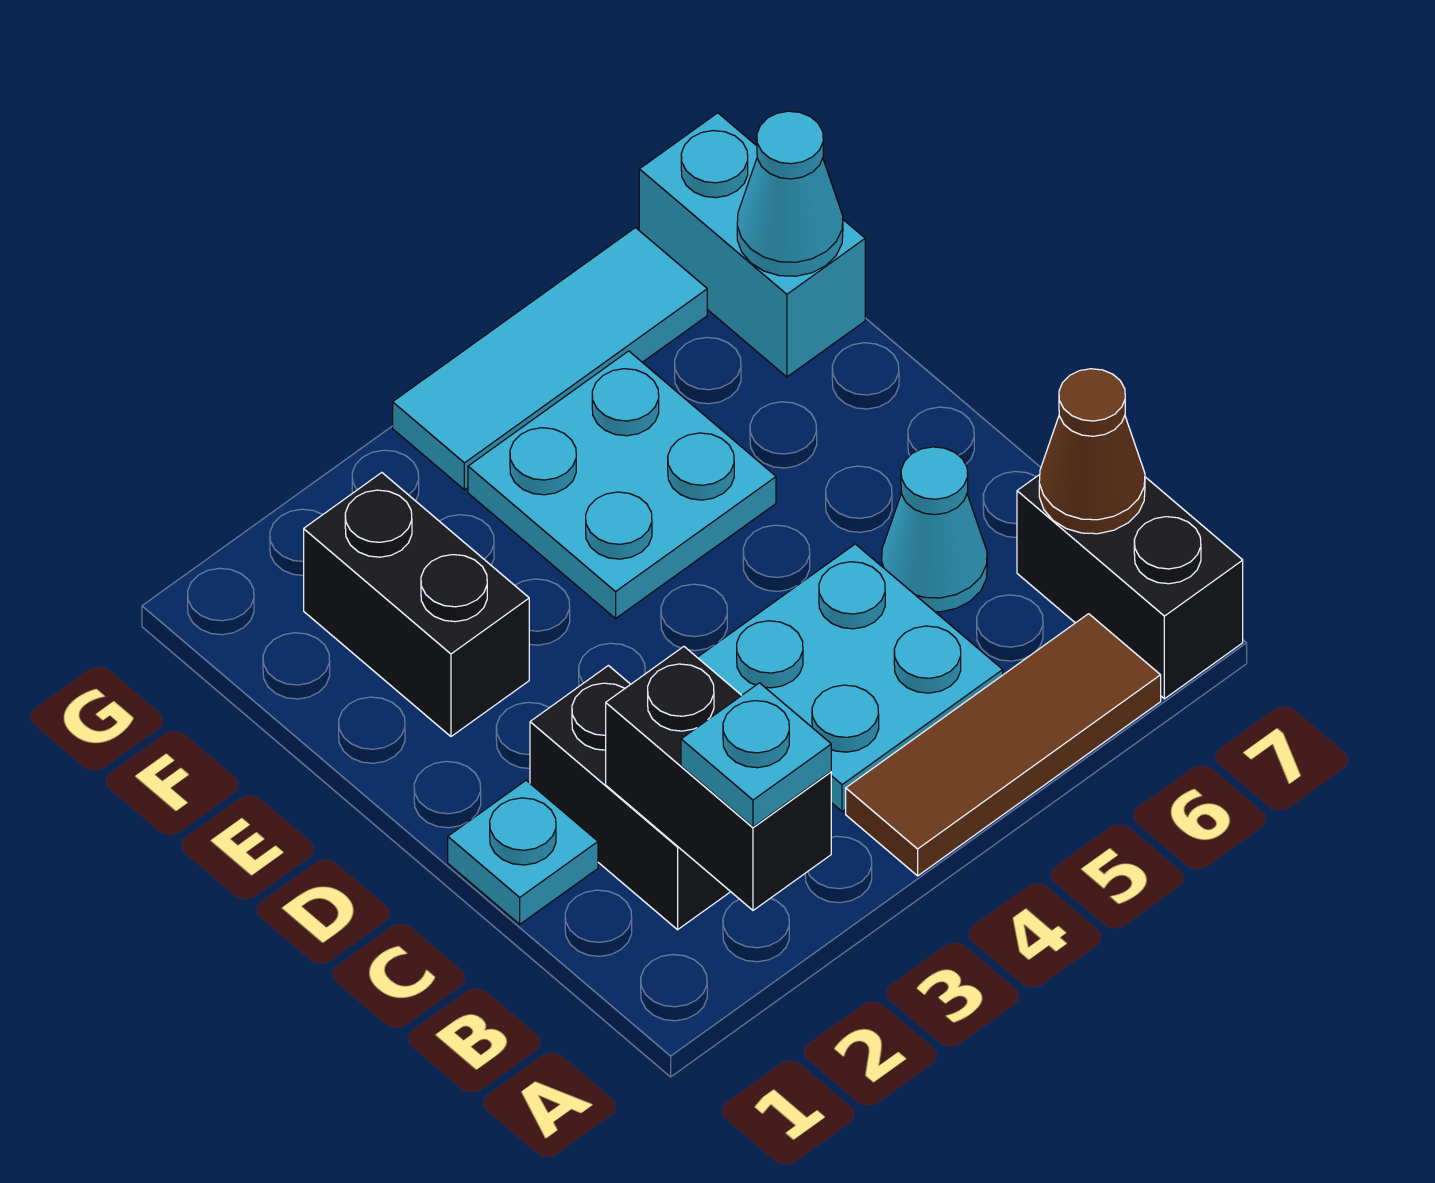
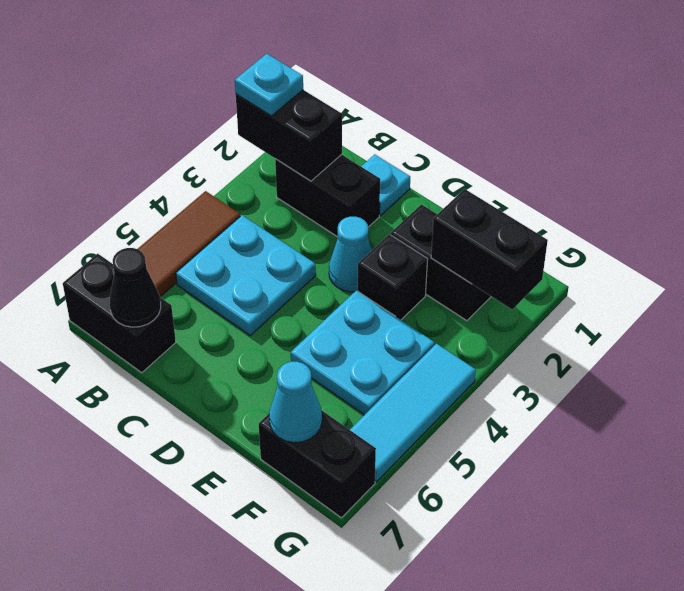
brown 1x1 cone [1039,369,1145,534] -> black 1x1 cone [110,248,161,327]
cyan 1x1 cone [882,447,987,612] -> cyan 1x1 cone moved to [329,217,372,292]
none -> black 1x1 brick [358,234,428,320]
none -> black 1x2 brick [431,189,548,309]
cyan 1x2 brick [639,113,865,377] -> black 1x2 brick [259,411,376,518]

